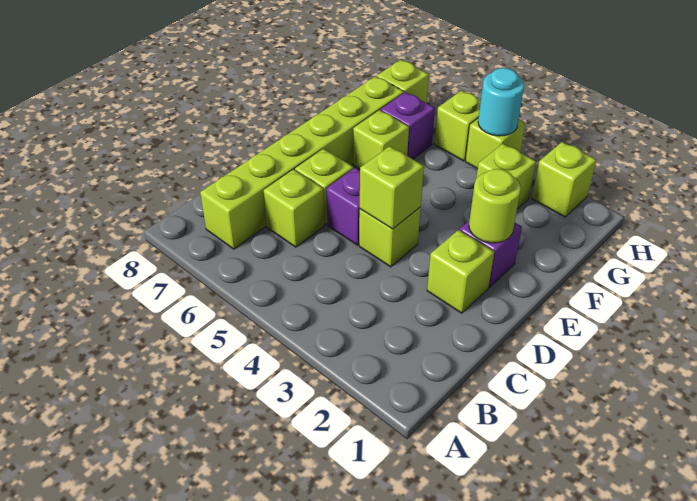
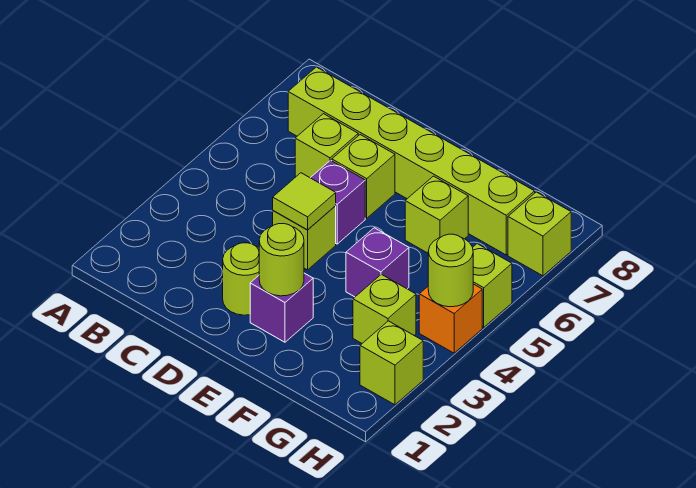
lime 1x1 brick [427,230,494,313] -> lime 1x1 round brick [223,243,259,315]
lime 1x1 brick [360,146,424,229] -> lime 1x1 tile [273,173,336,230]
purple 1x1 brick [381,92,435,159] -> purple 1x1 brick moved to [346,228,409,297]
lime 1x1 brick [466,119,525,169] -> orange 1x1 brick [419,284,482,353]
cyan 1x1 round brick [478,68,524,136] -> lime 1x1 round brick [428,234,473,307]

